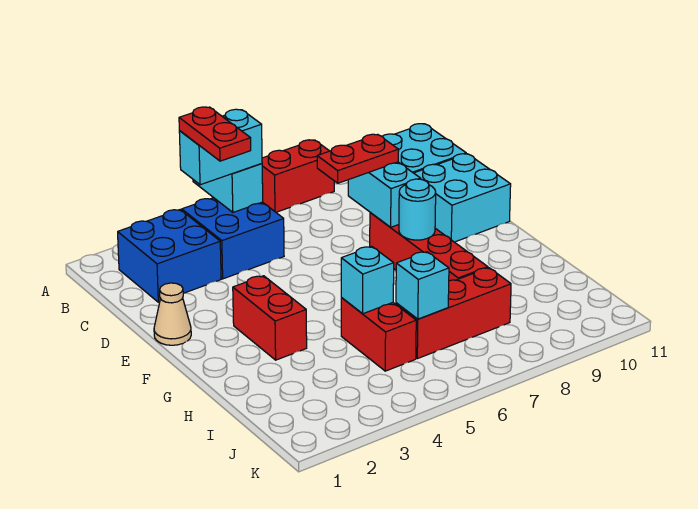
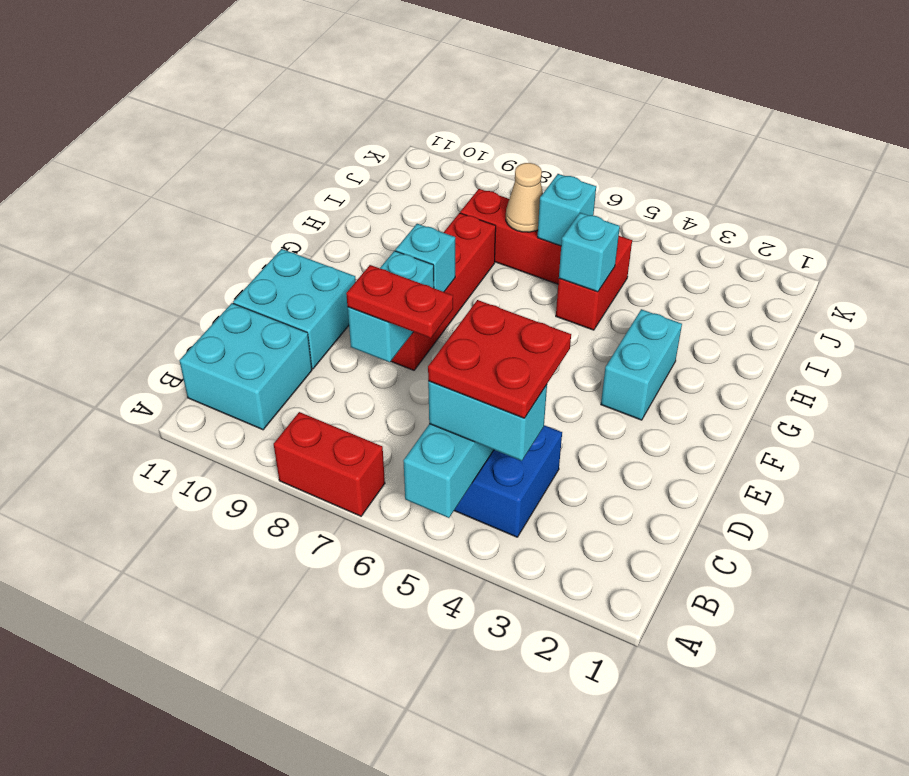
blue 2x2 brick [118,210,221,302] -> none
red 1x2 plate [179,107,251,161] -> red 2x2 plate [428,300,571,418]
tan 1x1 cone [154,283,191,345] -> tan 1x1 cone moved to [506,163,543,232]
red 1x2 brick [233,276,307,360] -> cyan 1x2 brick [601,309,682,420]
cyan 1x1 round brick [399,179,436,240] -> cyan 1x1 brick [396,224,455,292]

